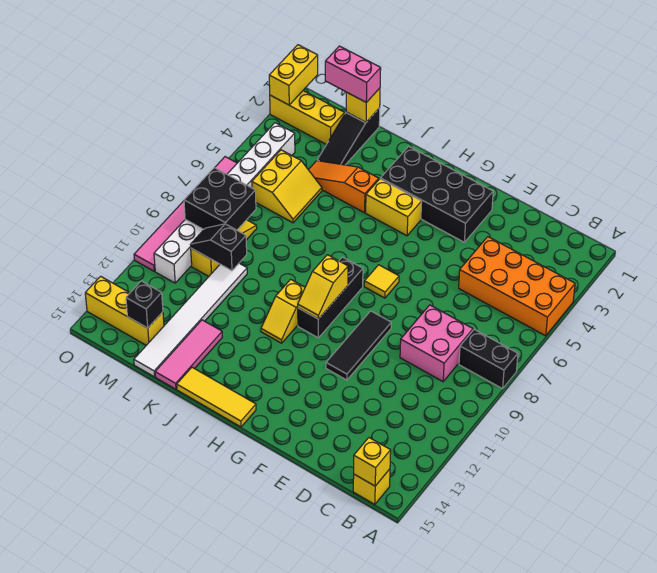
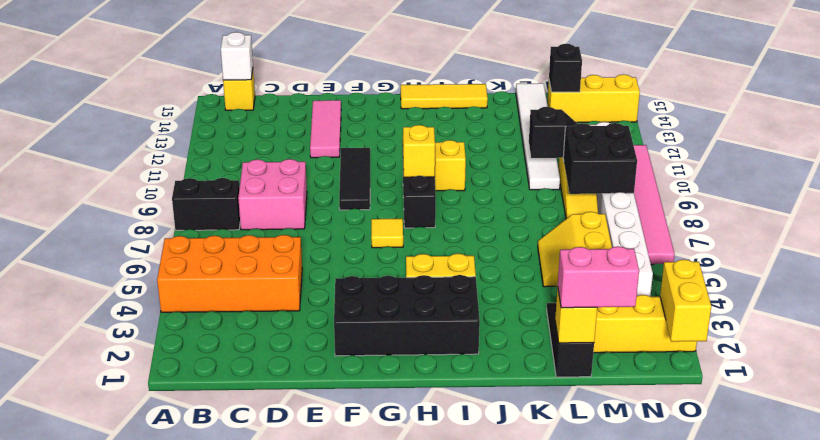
yellow 1x1 brick [354,438,391,486] -> white 1x1 brick [221,32,253,80]
orange 1x3 slope [309,161,379,213] -> none
pink 1x3 tile [155,320,222,389] -> pink 1x3 tile moved to [310,100,341,158]

